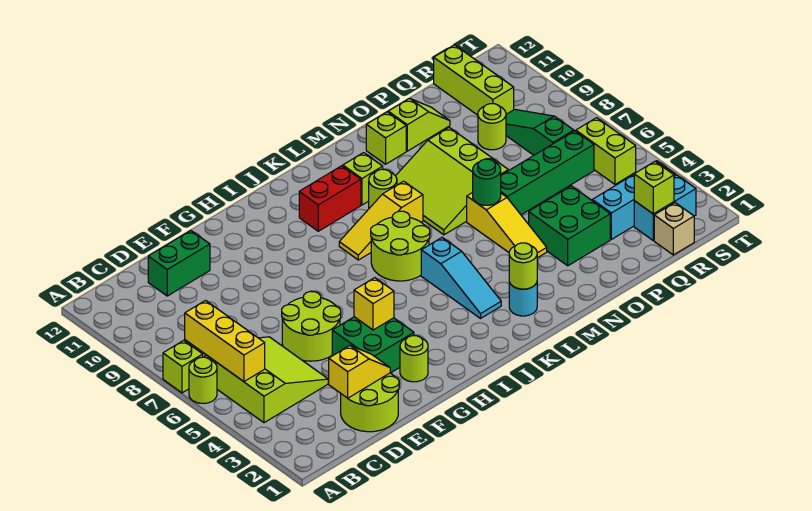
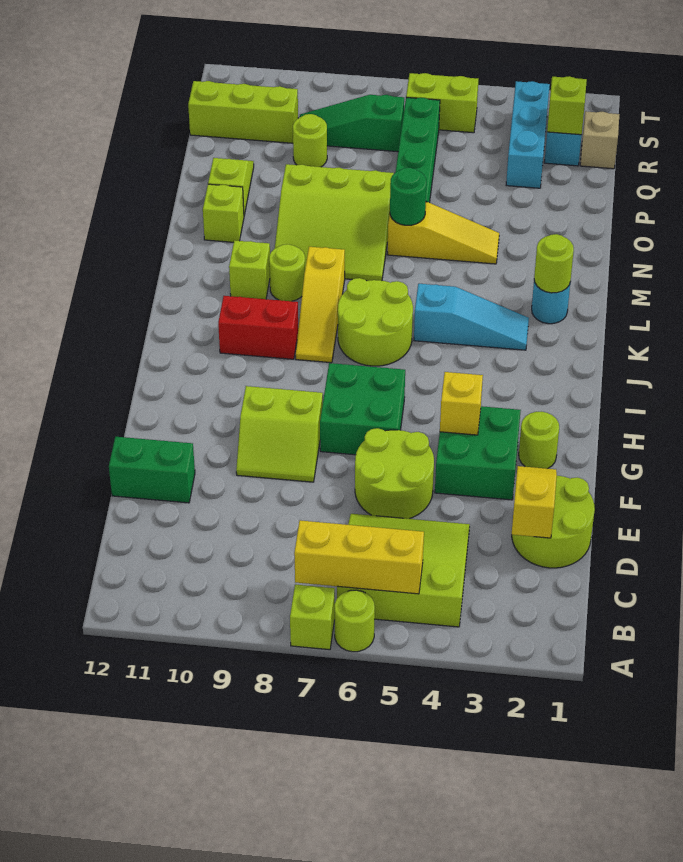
green 1x2 brick [148,231,210,296] -> green 1x2 brick turned to [109,437,195,503]
none -> lime 2x2 slope [236,386,323,482]
red 1x2 brick [299,166,361,231] -> red 1x2 brick turned to [218,296,298,359]
green 2x2 brick [529,186,610,266] -> green 2x2 brick moved to [320,363,405,455]

